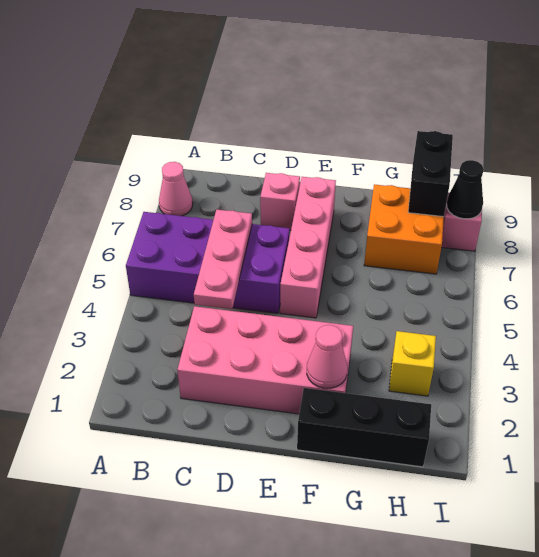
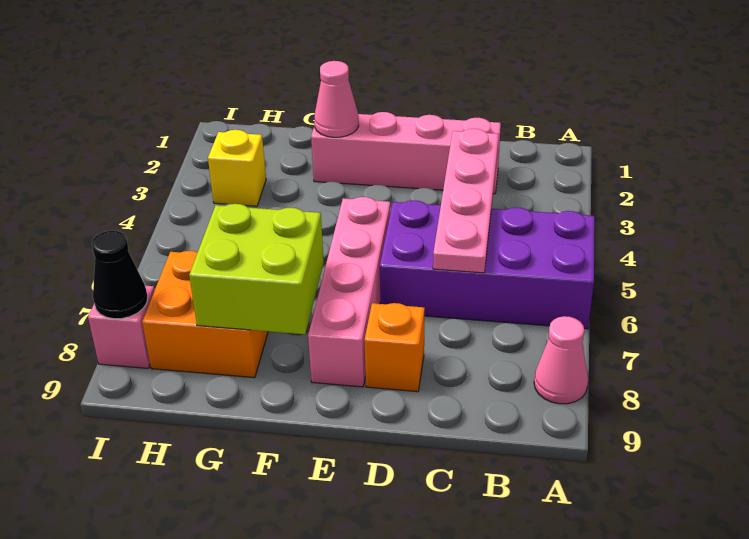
pink 2x4 brick [177,306,353,414] -> pink 1x4 brick [311,112,501,194]
pink 1x3 plate [194,209,252,309] -> pink 1x4 plate [433,129,499,273]
pink 1x1 brick [260,173,300,230] -> orange 1x1 brick [364,303,425,392]
black 1x3 brick [297,388,431,467] -> none
none -> lime 2x2 brick [189,204,324,334]
black 1x2 brick [408,131,453,217] -> none

